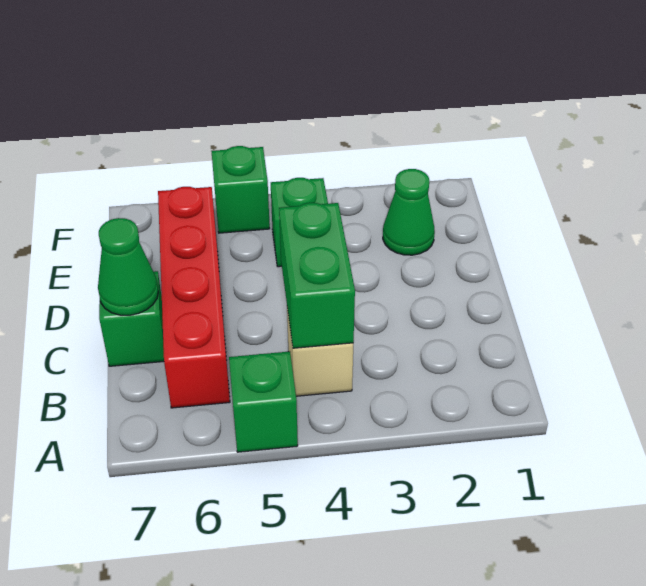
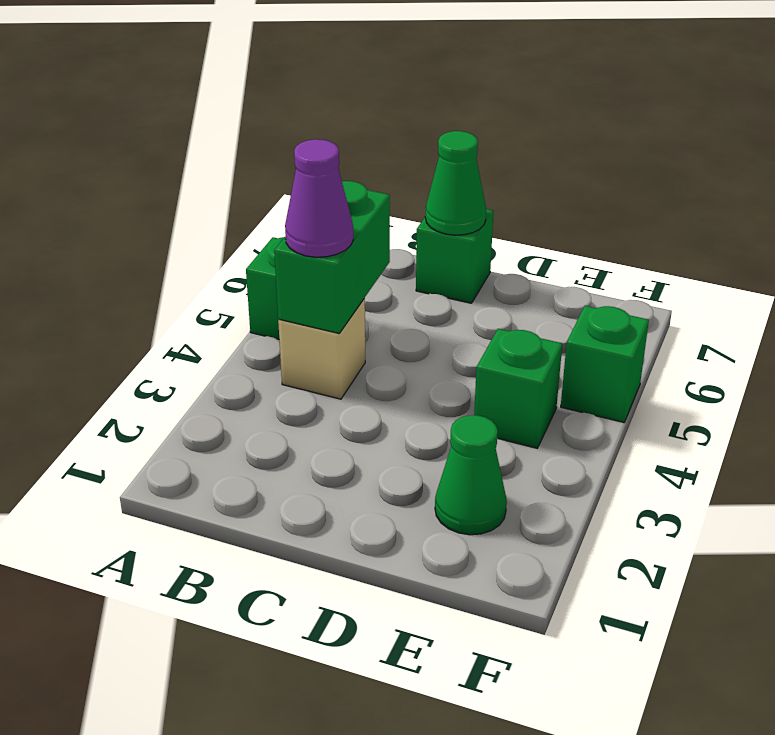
green 1x2 brick [279,203,355,348] -> green 1x2 brick turned to [274,181,390,333]
none -> purple 1x1 cone [285,139,353,257]
red 1x4 brick [158,187,230,408] -> none

